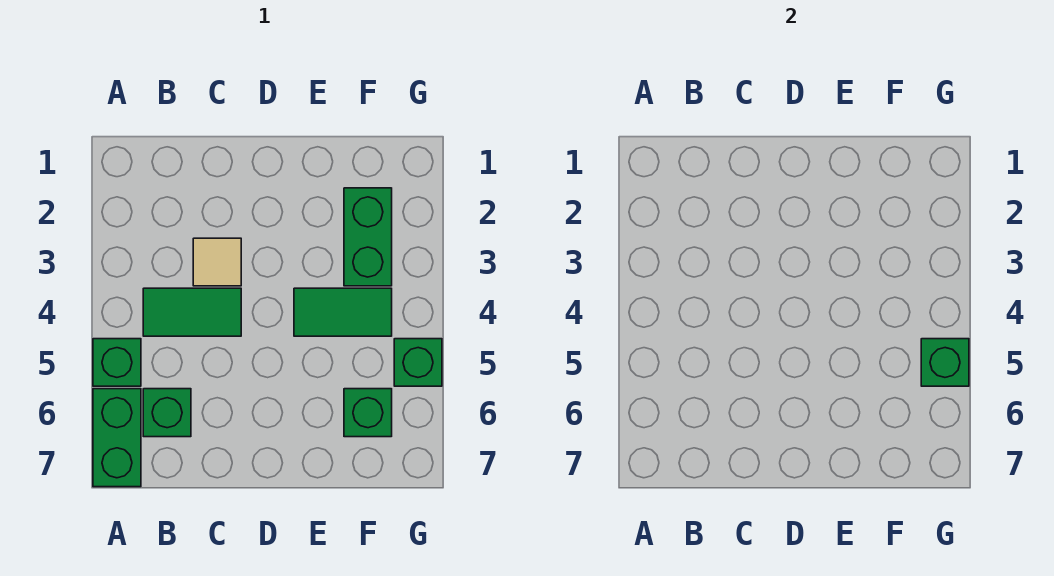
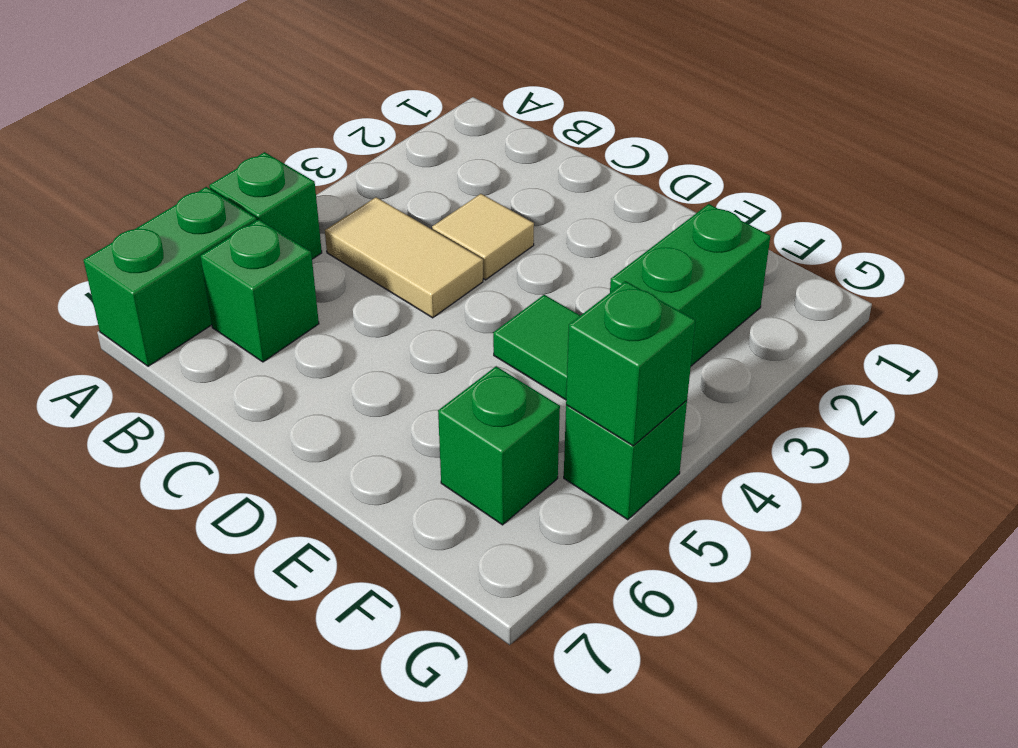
green 1x2 tile [143,288,241,336] -> tan 1x2 tile [325,197,483,318]

